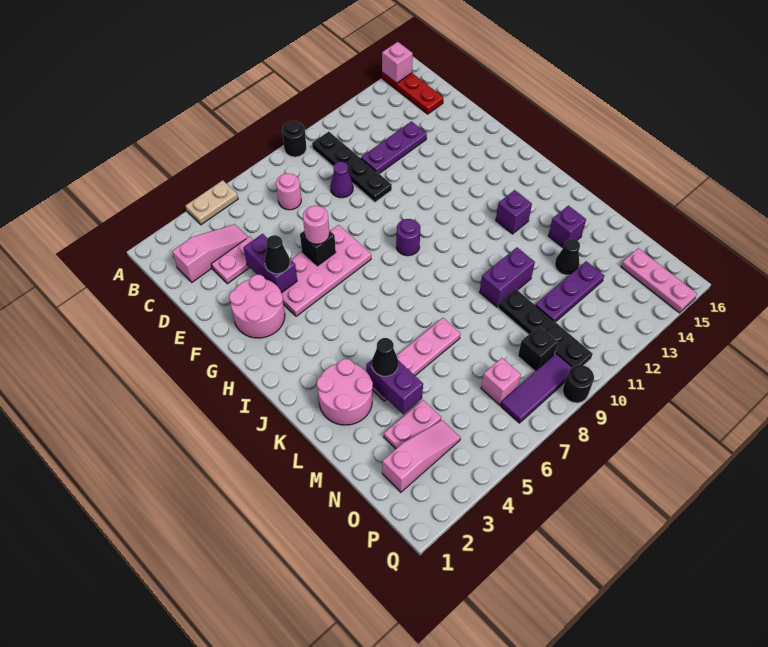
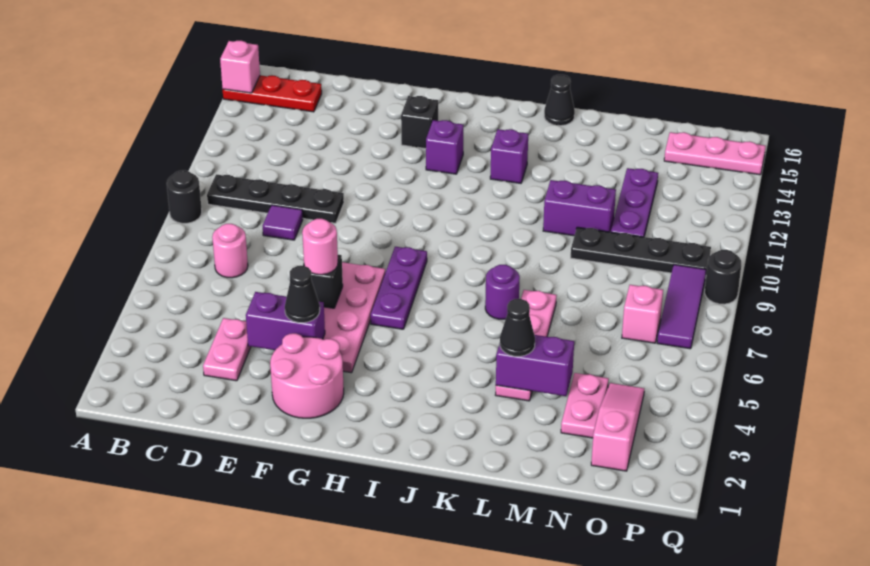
tan 1x2 plate [185,180,238,225] -> none
pink 1x3 slope [172,224,248,282] -> none
purple 1x1 cone [330,162,353,198] -> purple 1x1 tile [263,205,303,240]
purple 1x3 plate [361,121,427,174] -> purple 1x3 plate moved to [371,247,427,329]
purple 1x1 round brick [396,219,421,256] -> purple 1x1 round brick moved to [485,265,520,319]
pink 2x2 round brick [317,359,373,425] -> none
purple 1x2 brick [480,248,535,307] -> purple 1x2 brick turned to [543,180,616,236]
purple 1x1 brick [548,206,586,248] -> purple 1x1 brick moved to [426,120,464,174]
black 1x1 cone [555,239,580,275] -> black 1x1 cone moved to [544,75,575,126]
black 1x1 brick [518,326,558,371] -> black 1x1 brick moved to [401,96,438,149]

